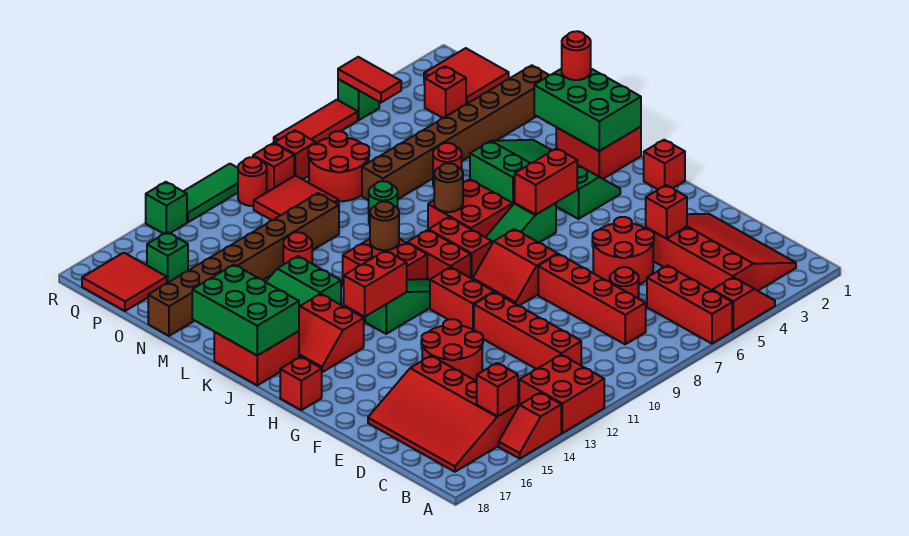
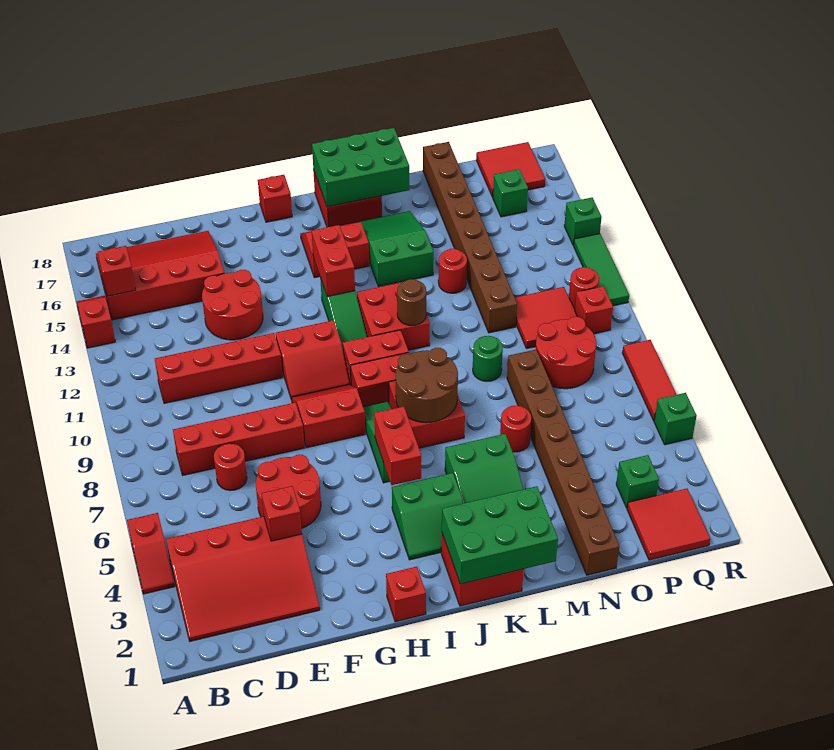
red 1x3 brick [647,266,732,344] -> none
red 2x2 brick [519,355,604,433] -> none
brown 1x1 round brick [434,163,463,212] -> brown 2x2 round brick [396,348,458,423]
red 1x1 round brick [562,31,591,80] -> none
red 1x1 brick [425,66,466,118] -> green 1x1 brick [616,455,659,508]
red 1x2 tile [338,57,401,103] -> none
red 1x1 brick [274,130,316,179] -> none

